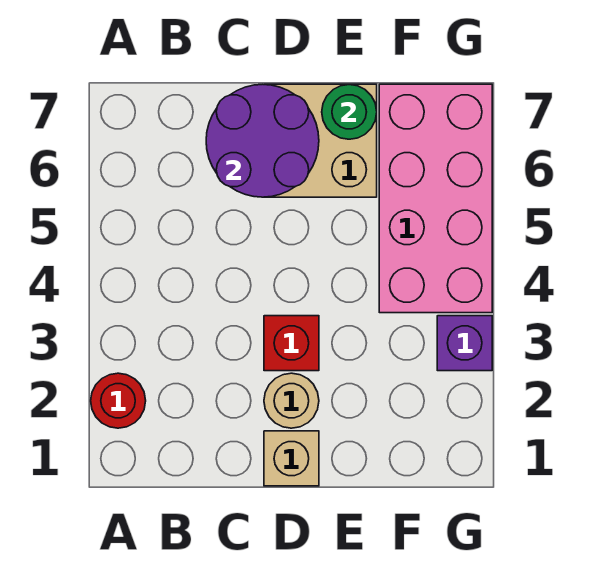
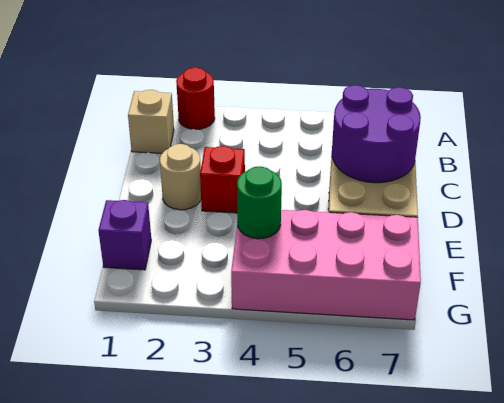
tan 1x1 brick [264,431,319,486] -> tan 1x1 brick moved to [128,90,174,153]
green 1x1 round brick [322,84,377,139] -> green 1x1 round brick moved to [237,166,282,239]
purple 1x1 brick [437,316,492,371] -> purple 1x1 brick moved to [98,200,151,270]

